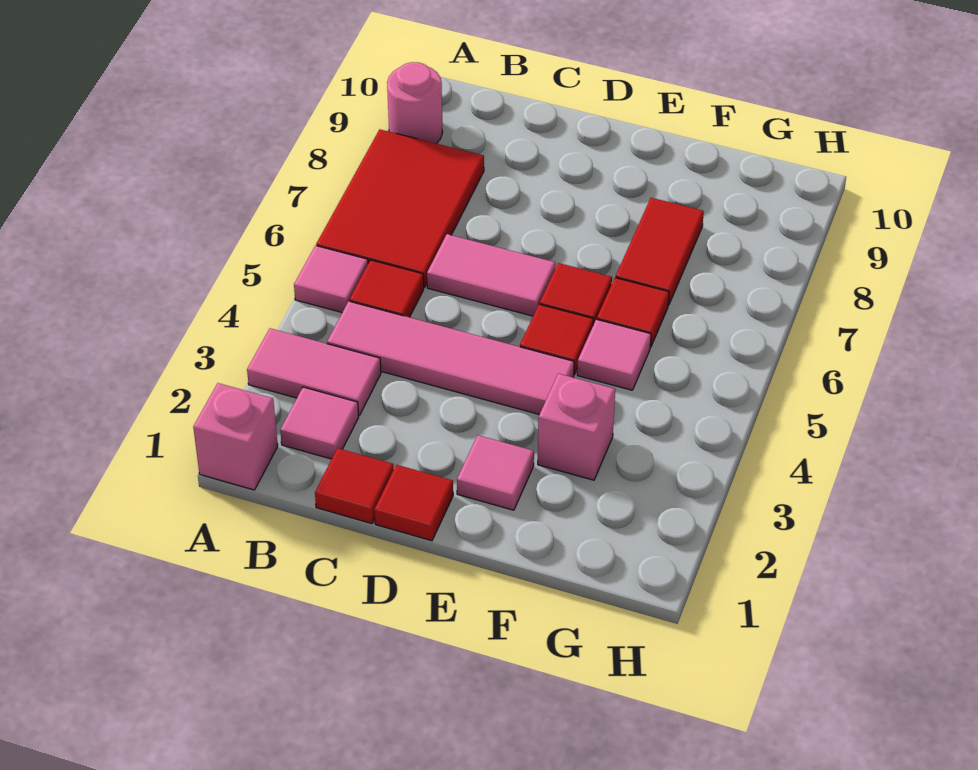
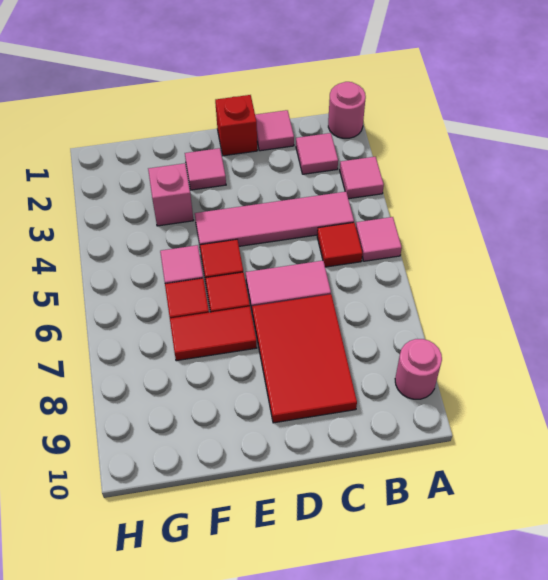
pink 1x1 brick [193,383,278,490] -> pink 1x1 round brick [328,82,366,138]
pink 1x2 tile [247,328,381,415] -> pink 1x1 tile [340,157,384,199]
red 2x3 tile [316,130,484,287] -> red 2x3 tile moved to [252,294,357,423]
red 1x1 tile [315,448,394,524] -> pink 1x1 tile [255,110,294,151]
red 1x1 tile [374,465,453,541] -> red 1x1 brick [215,95,257,156]
red 1x2 tile [616,198,704,305] -> red 1x2 tile turned to [170,307,257,361]

